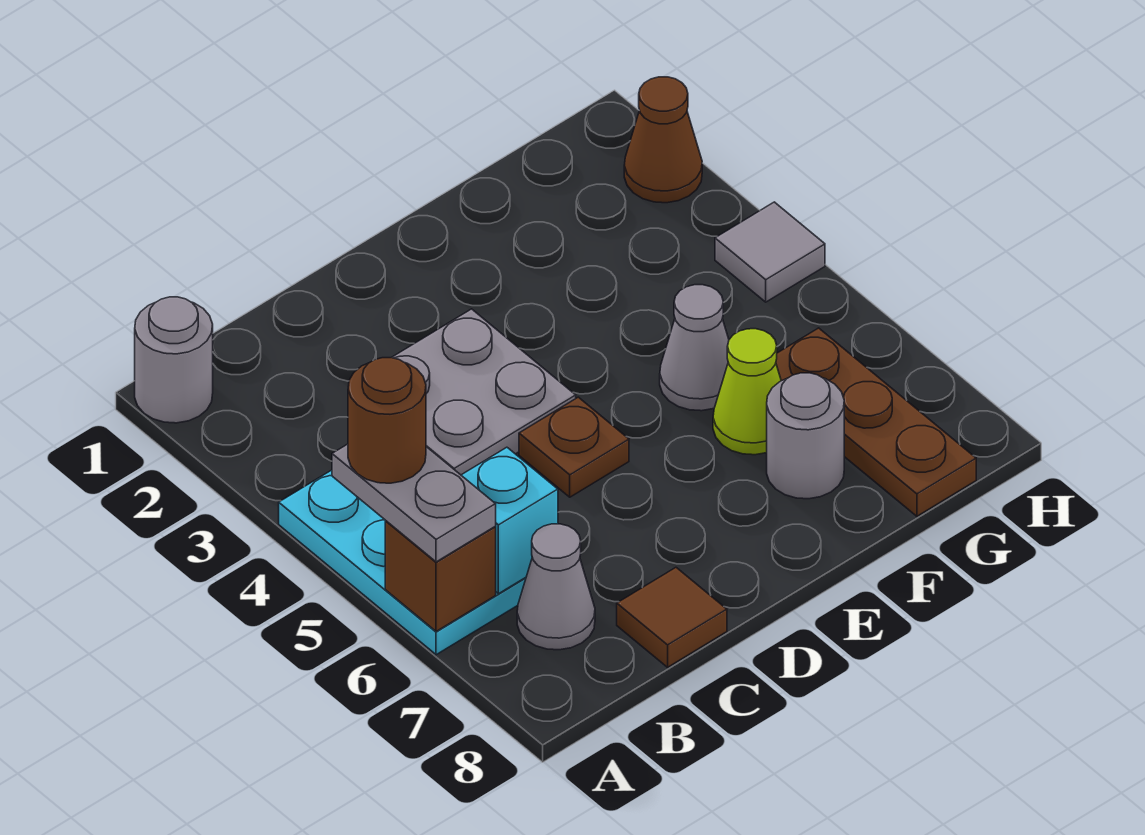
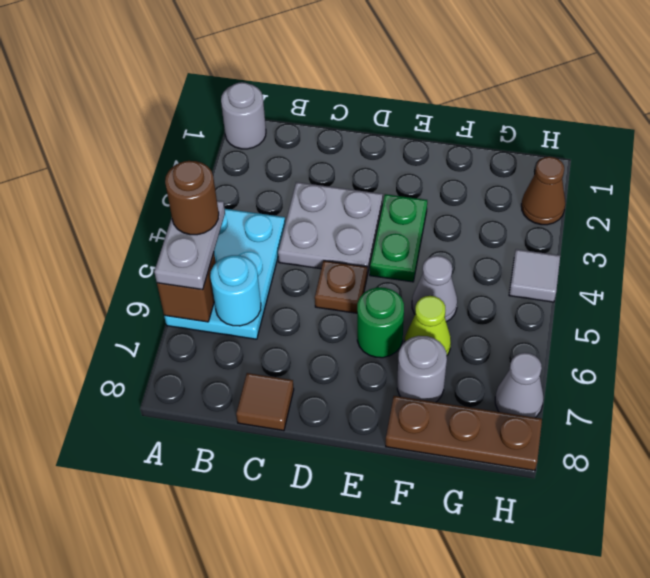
cyan 1x1 brick [461,447,558,594] -> cyan 1x1 round brick [210,255,261,326]
grey 1x1 cone [517,524,595,650] -> grey 1x1 cone moved to [495,353,544,417]
none -> green 1x2 plate [370,194,427,282]
none -> green 1x1 round brick [357,287,404,358]
brown 1x3 plate [776,328,976,516] -> brown 1x3 plate turned to [386,396,542,471]

